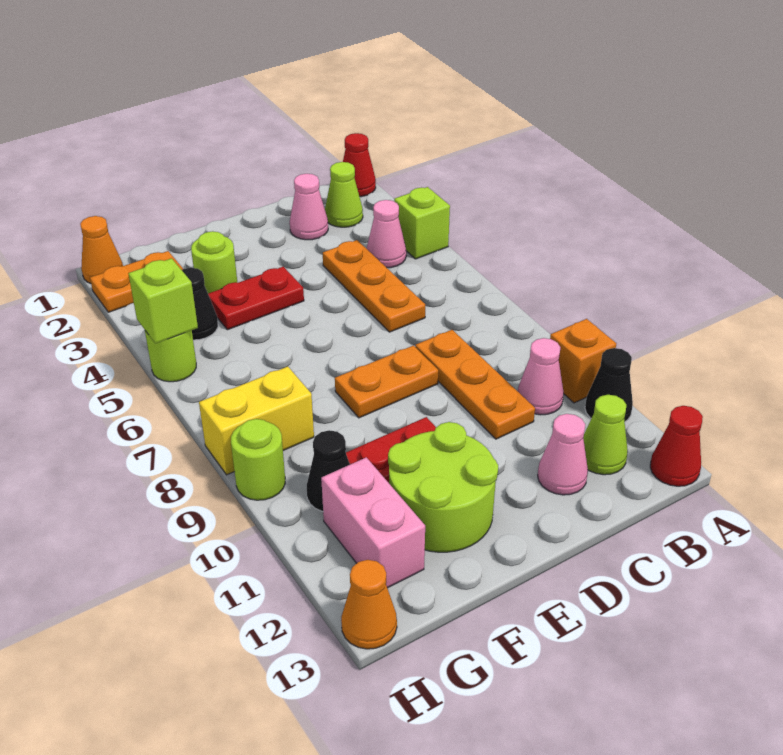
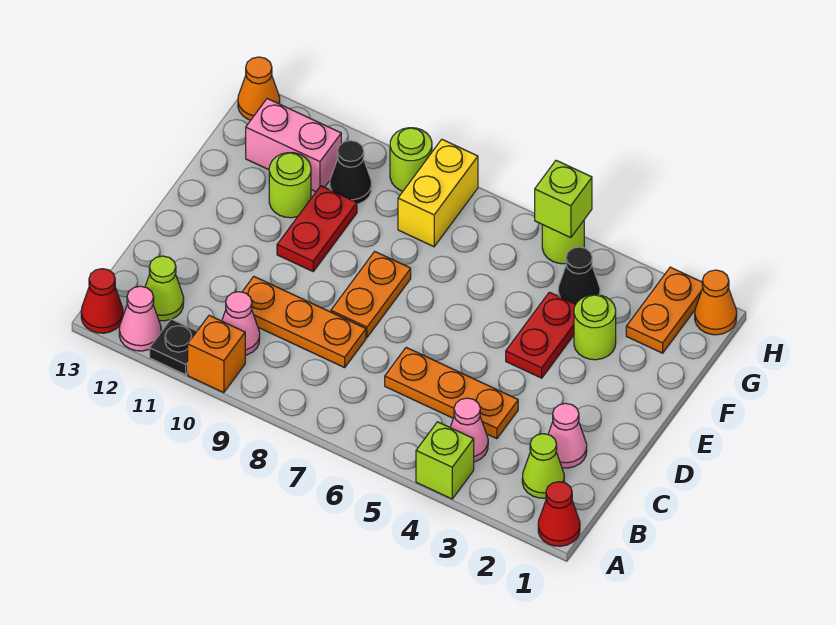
black 1x1 cone [585,348,633,422] -> black 1x1 plate [150,319,197,375]
pink 1x1 cone [538,414,588,495] -> pink 1x1 cone moved to [119,286,161,351]
lime 2x2 round brick [388,422,498,552] -> lime 1x1 round brick [269,153,311,218]

